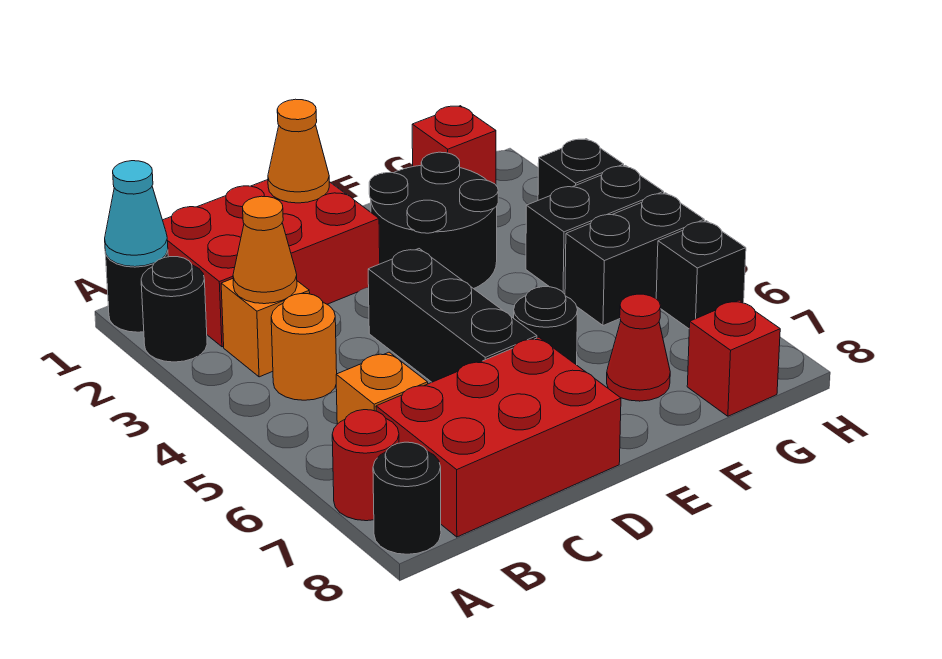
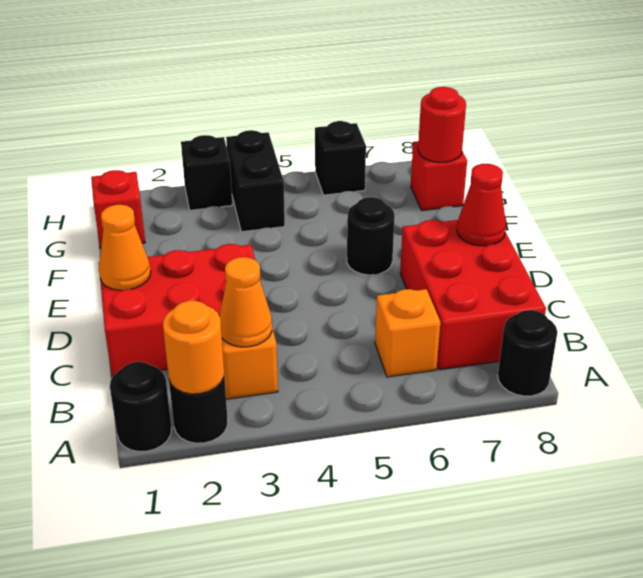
cyan 1x1 cone [105,161,168,267] -> none
red 1x1 round brick [332,410,399,521] -> red 1x1 round brick moved to [418,87,466,162]
red 2x3 brick [163,180,380,347] -> red 2x3 brick turned to [100,244,261,377]
orange 1x1 round brick [271,294,337,400] -> orange 1x1 round brick moved to [163,301,224,394]
black 1x3 brick [368,249,537,382] -> none
black 2x2 round brick [369,152,498,289] -> none
red 1x1 cone [607,294,670,401] -> red 1x1 cone moved to [457,164,506,246]
black 1x2 brick [565,193,704,326] -> none

